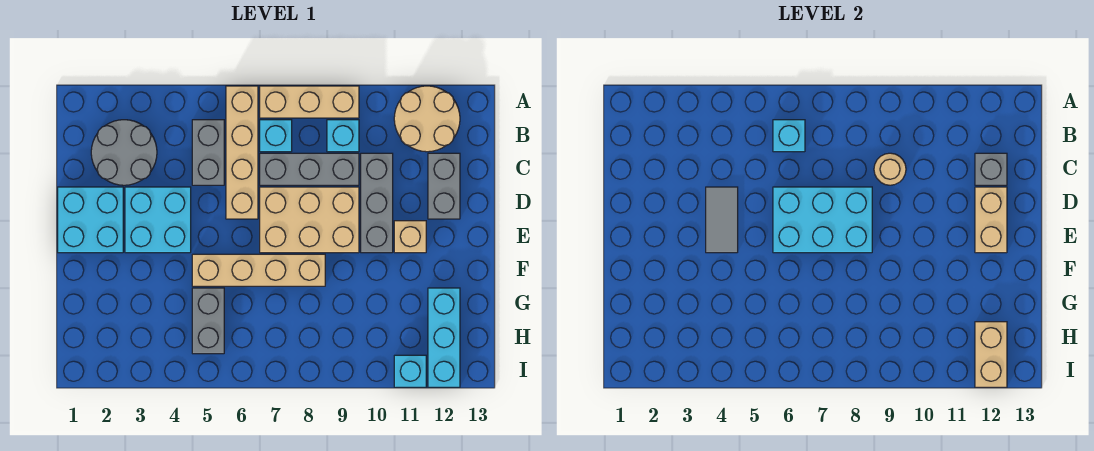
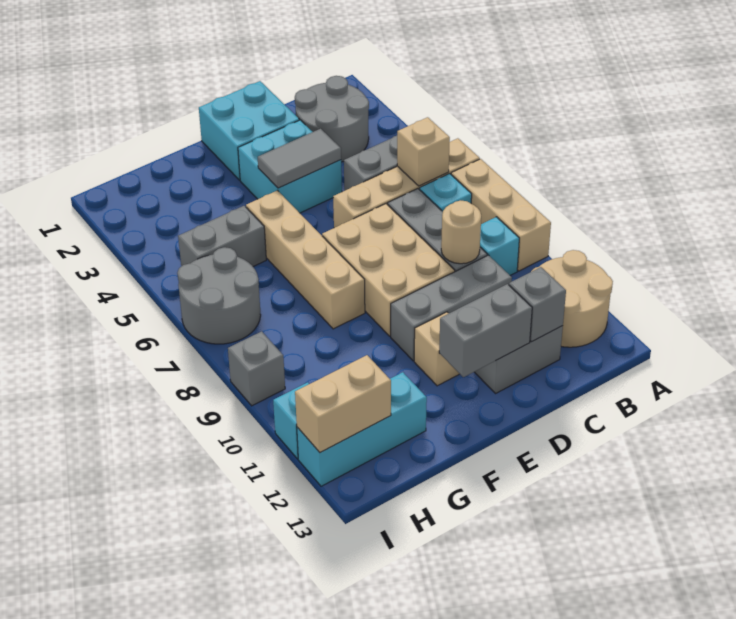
cyan 1x1 brick [773,120,805,152] -> tan 1x1 brick [397,117,450,186]
cyan 2x3 brick [773,187,872,253] -> none
tan 1x2 brick [975,187,1007,253] -> grey 1x2 brick [439,284,532,377]
none -> grey 2x2 round brick [177,247,261,344]
none -> grey 1x1 brick [228,331,285,406]

